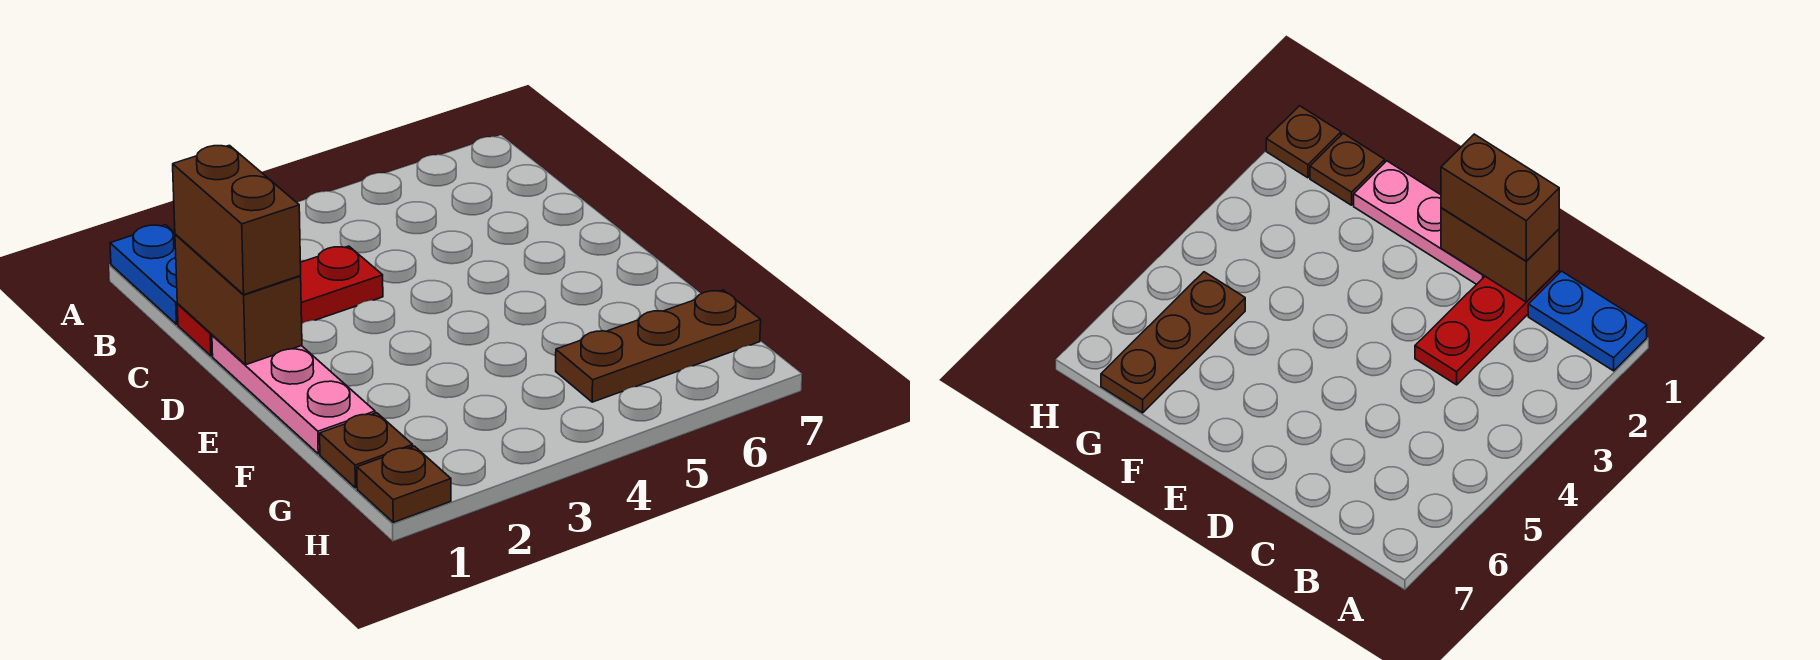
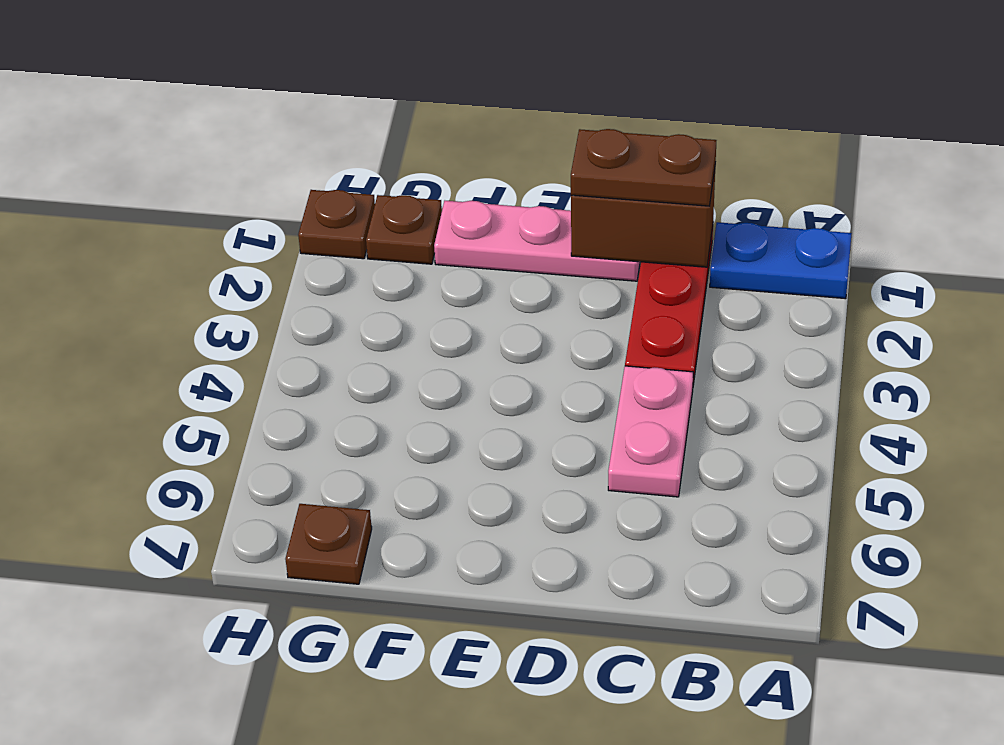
brown 1x2 brick [173,145,301,294] -> brown 1x2 plate [571,129,716,206]
none -> pink 1x2 plate [608,366,693,497]
brown 1x3 plate [556,290,761,402] -> brown 1x1 plate [285,504,372,584]

